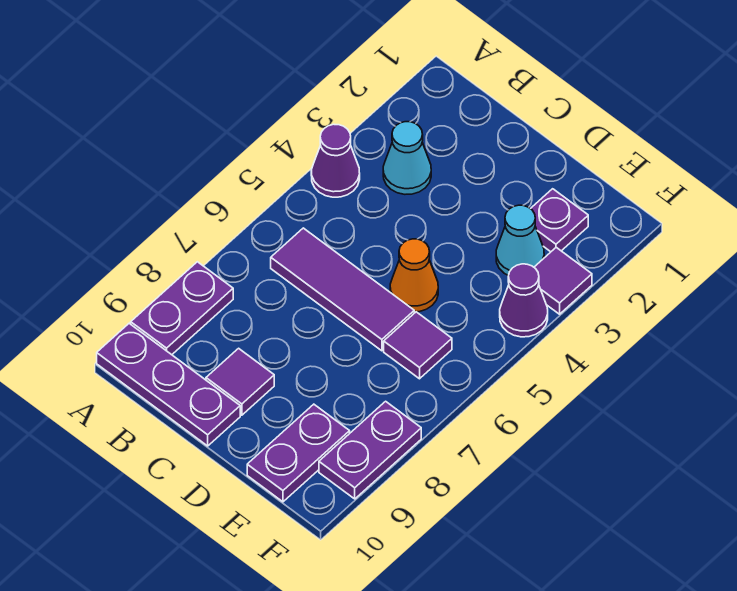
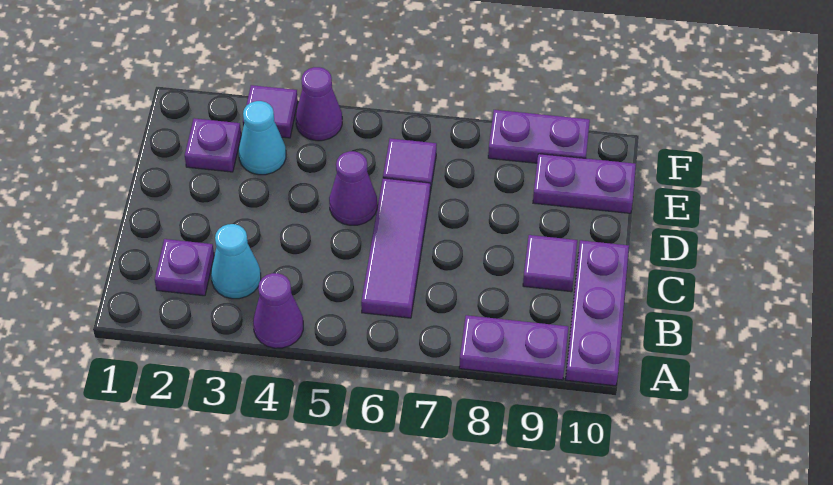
none -> purple 1x1 plate [155,239,214,296]
orange 1x1 cone [390,239,438,312] -> purple 1x1 cone [329,151,377,225]

